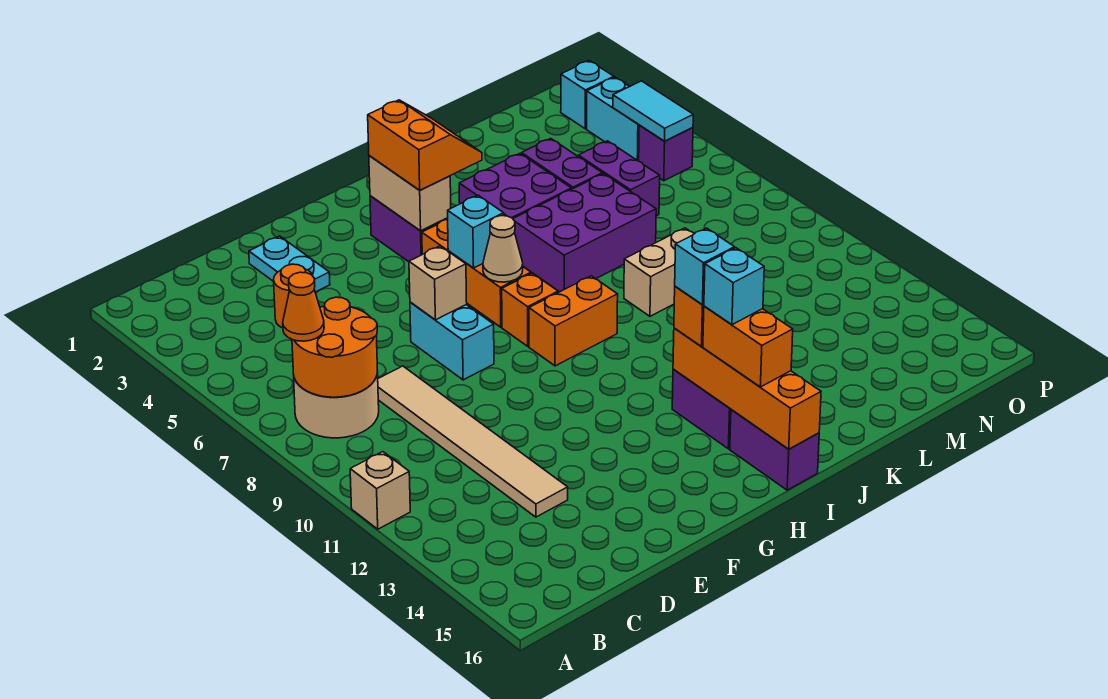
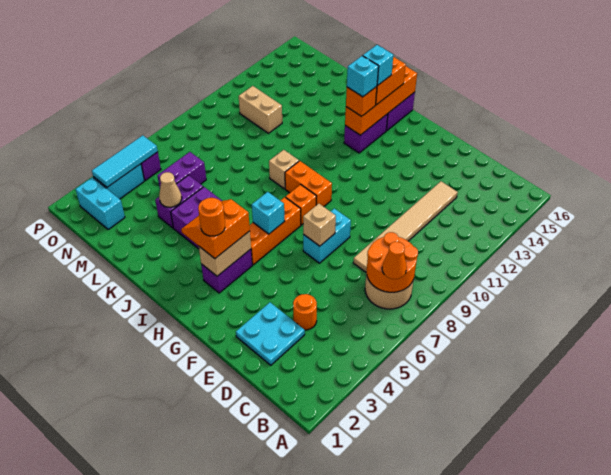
tan 1x1 brick [350,452,410,529] -> tan 1x1 brick moved to [269,150,299,189]
cyan 1x2 plate [249,236,330,292] -> cyan 2x2 plate [236,302,305,365]
none -> orange 1x1 round brick [198,198,225,236]
tan 1x1 cone [483,216,523,282] -> tan 1x1 cone moved to [159,172,182,207]
purple 2x3 brick [513,174,656,292] -> none
tan 1x2 brick [624,228,694,316] -> tan 1x2 brick moved to [239,86,282,133]
cyan 1x1 brick [561,61,614,129] -> cyan 1x2 brick [75,177,125,230]
cyan 1x2 tile [613,81,693,141] -> cyan 1x3 tile [92,135,158,187]

